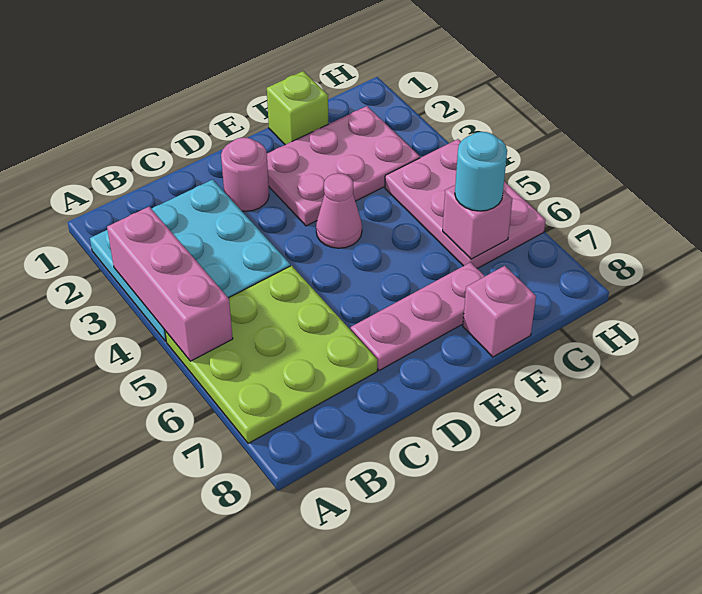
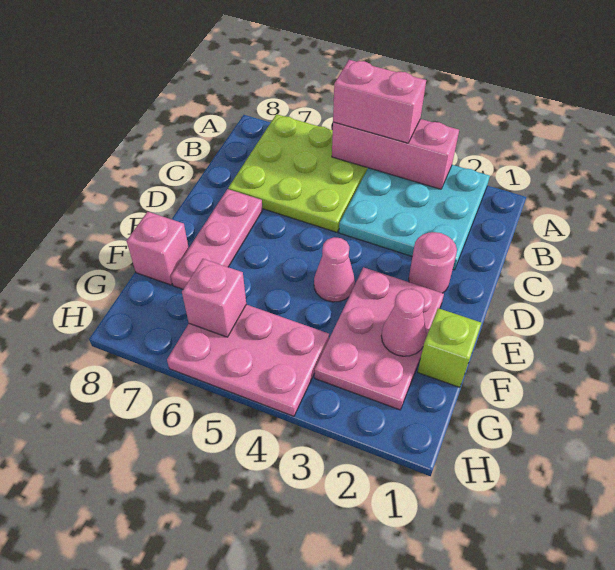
none -> pink 1x2 brick [333,60,426,143]
none -> pink 1x1 cone [381,289,426,356]
cyan 1x1 round brick [455,132,507,211] -> none

